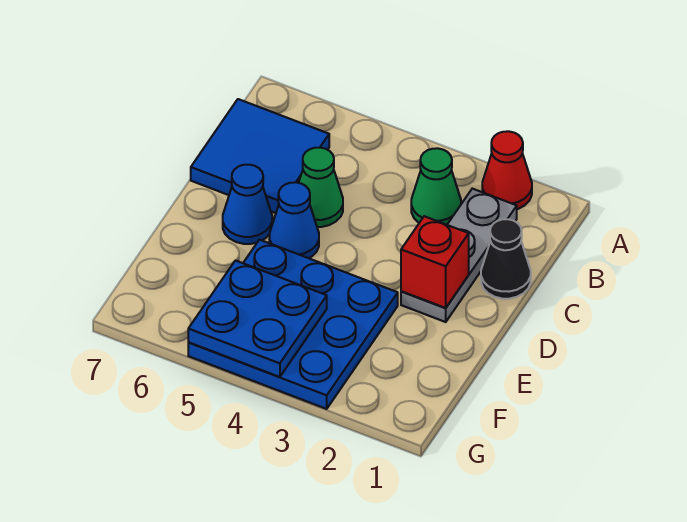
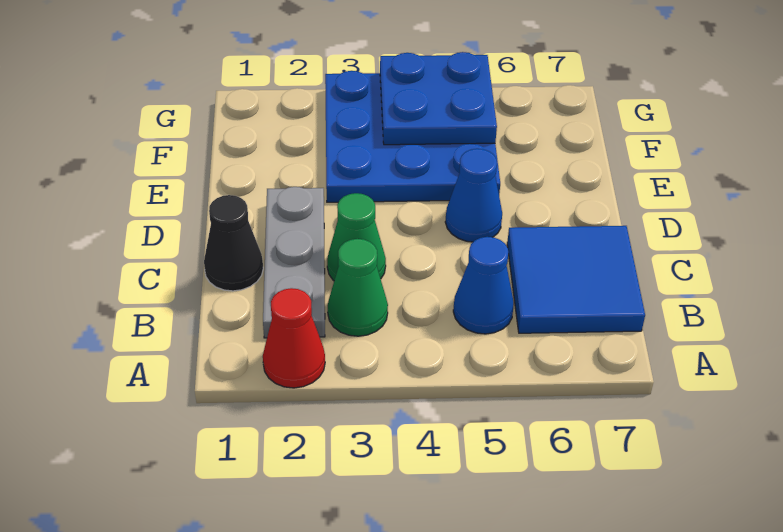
green 1x1 cone [299,148,343,227] -> green 1x1 cone moved to [327,193,386,281]
red 1x1 brick [401,216,469,308] -> none
blue 1x1 cone [223,165,272,244] -> blue 1x1 cone moved to [453,237,514,334]

